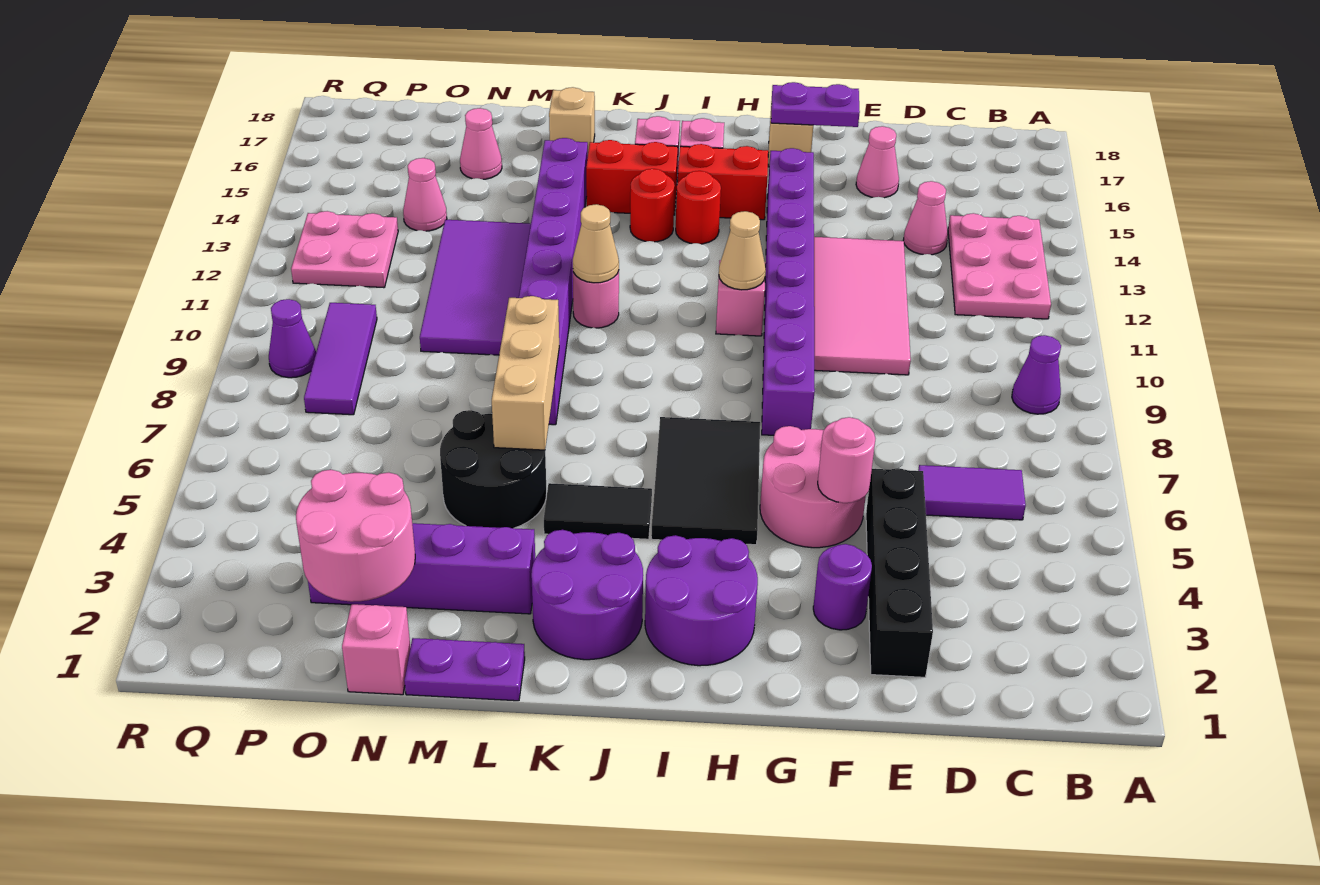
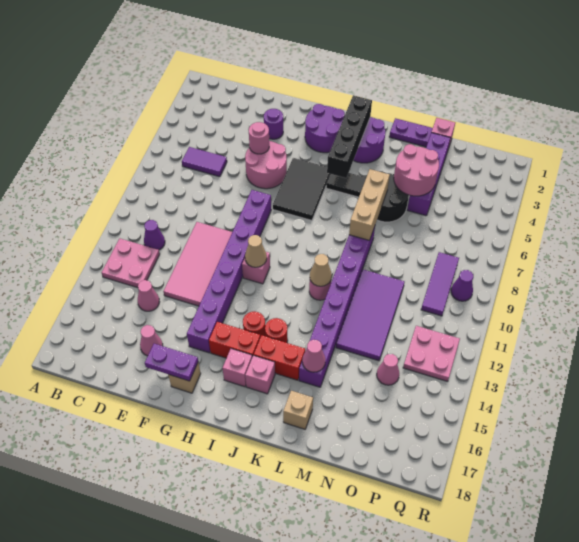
purple 1x1 cone [1012,335,1061,414] -> purple 1x1 cone moved to [144,220,165,250]
pink 2x3 plate [948,213,1051,319] -> pink 2x2 plate [102,238,160,288]
black 1x4 brick [866,468,933,677] -> black 1x4 brick moved to [327,95,372,178]
purple 1x4 brick [308,523,535,614] -> purple 1x4 brick turned to [407,133,450,216]
pink 2x2 round brick [296,470,415,602] -> pink 2x2 round brick moved to [394,144,439,196]
pink 1x1 cone [460,108,502,179] -> pink 1x1 cone moved to [302,340,325,372]

